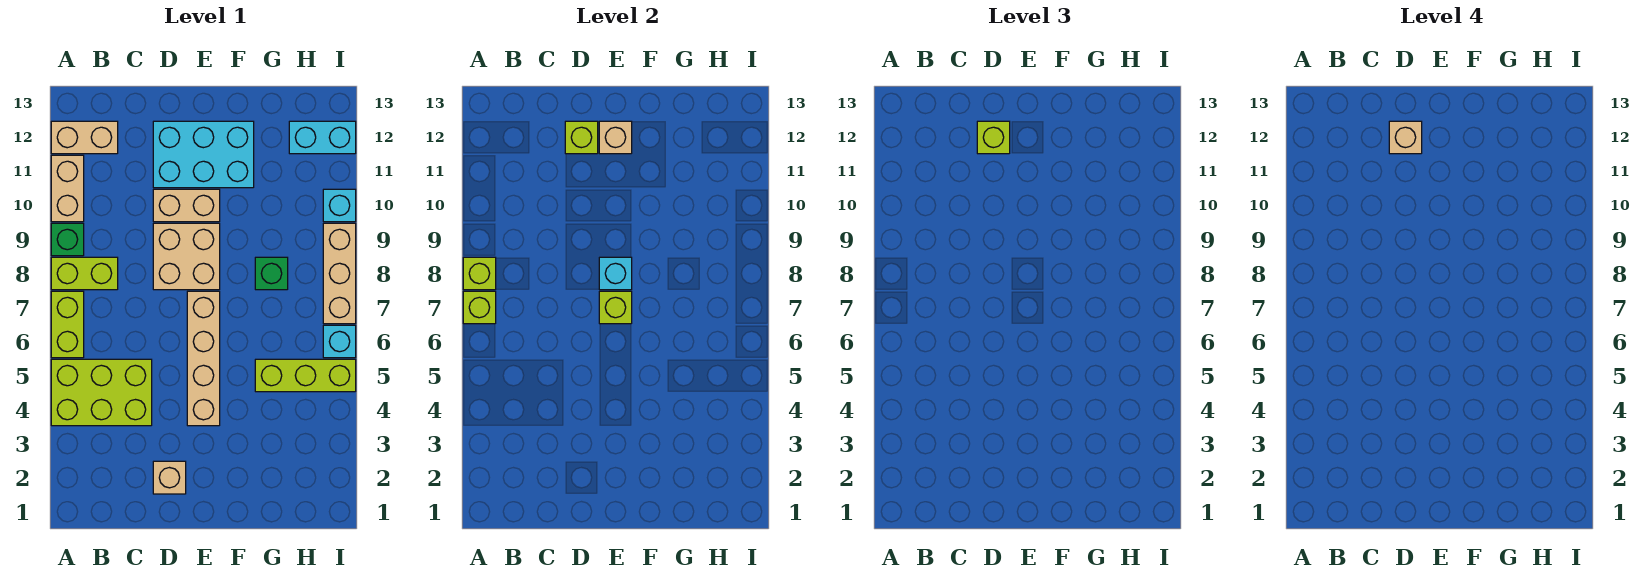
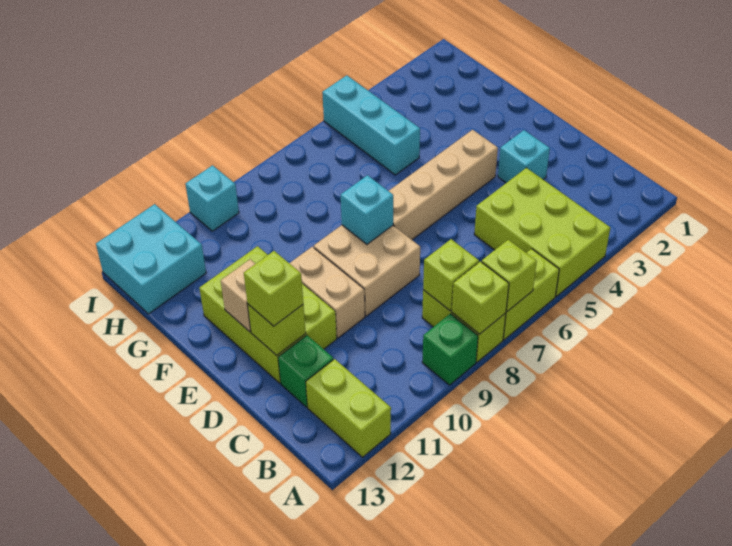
tan 1x2 brick [51,155,84,222] -> none
tan 1x2 brick [51,121,118,154] -> lime 1x2 brick [306,359,391,457]
tan 1x1 brick [153,461,186,494] -> none
cyan 2x3 brick [153,121,254,188] -> lime 2x3 brick [199,246,337,383]
tan 1x1 brick [1389,121,1422,154] -> none
lime 1x1 brick [599,291,632,324] -> lime 1x1 brick moved to [423,239,479,311]
lime 1x3 brick [255,359,356,392] -> cyan 1x3 brick [322,75,420,175]
green 1x1 brick [255,257,288,290] -> green 1x1 brick moved to [278,335,333,407]
cyan 1x2 brick [289,121,356,154] -> cyan 2x2 brick [96,204,206,314]
cyan 1x1 brick [323,325,356,358] -> cyan 1x1 brick moved to [498,130,550,183]
tan 1x3 brick [323,223,356,324] -> none

